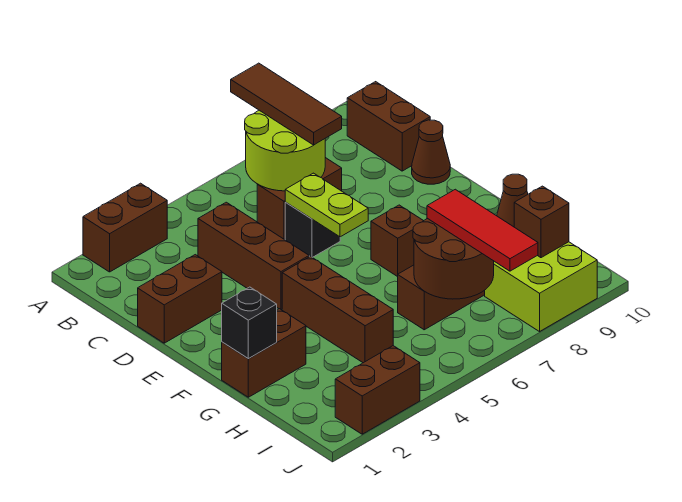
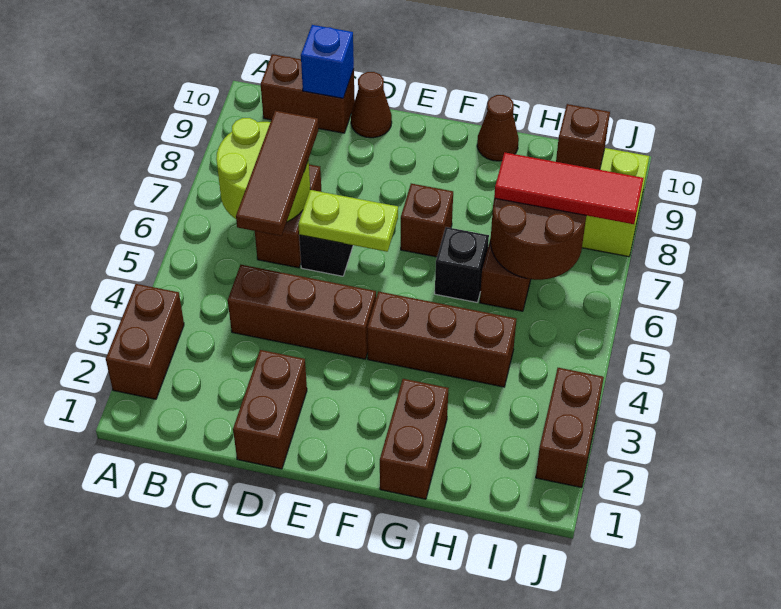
brown 1x3 tile [231,63,342,145] -> brown 1x3 tile turned to [236,110,318,236]
none -> blue 1x1 brick [301,25,354,98]
black 1x1 brick [222,287,277,359] -> black 1x1 brick moved to [435,227,489,302]

